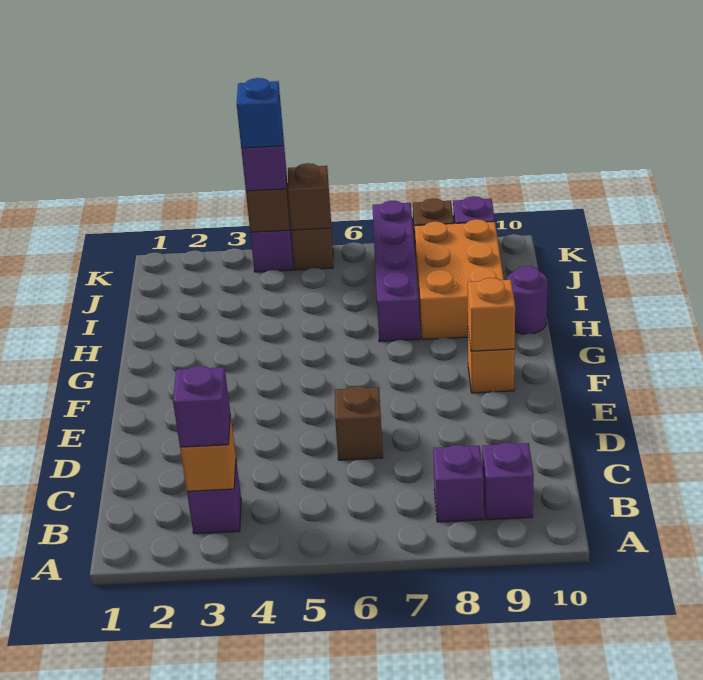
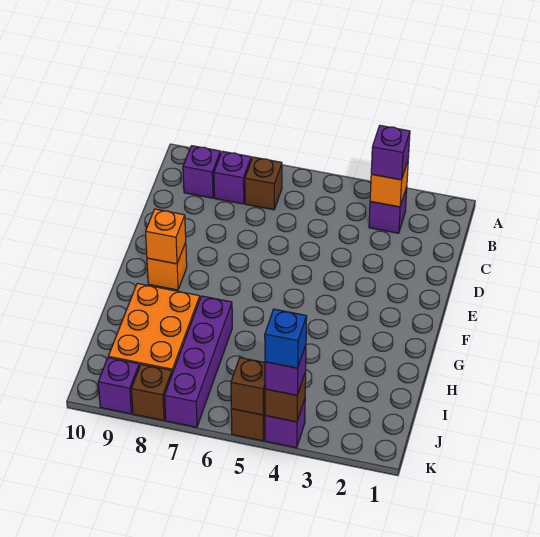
brown 1x1 brick [335,386,383,460] -> brown 1x1 brick moved to [245,157,282,210]
purple 1x1 round brick [507,266,548,334] -> none

